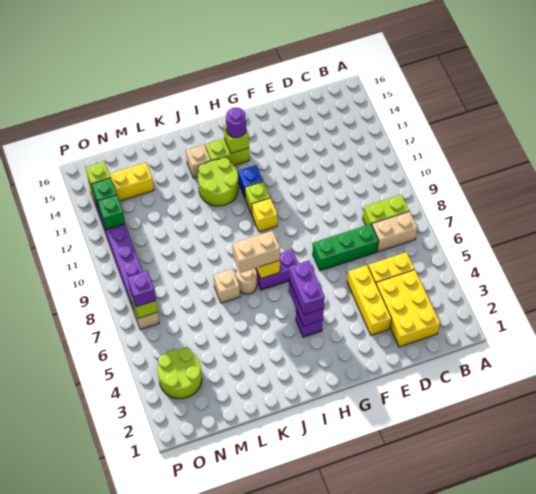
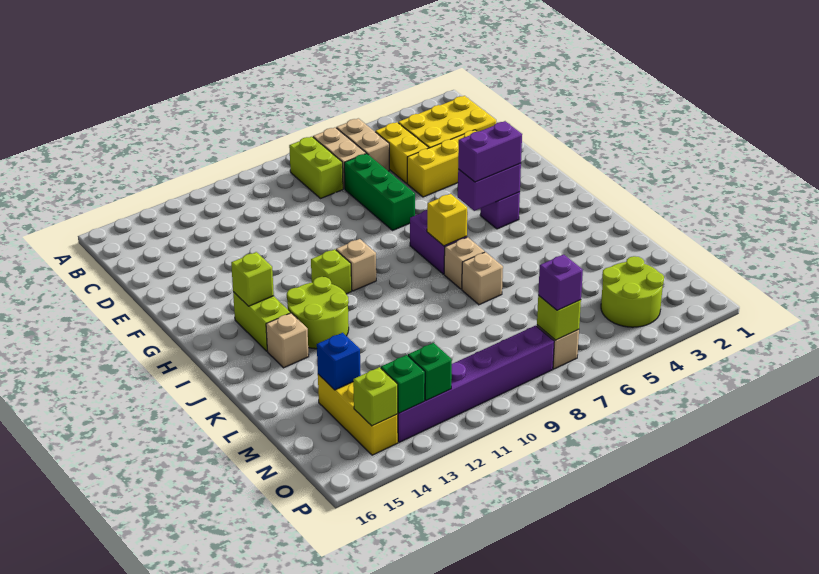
yellow 1x1 brick [252,198,277,232] -> tan 1x1 brick [336,239,376,291]
blue 1x1 brick [238,165,263,198] -> blue 1x1 brick moved to [317,333,361,390]
purple 1x1 round brick [226,107,246,138] -> none
tan 1x2 brick [233,231,280,273] -> tan 1x2 brick moved to [336,118,389,171]
tan 1x1 round brick [236,268,257,294] -> tan 1x1 brick [444,237,485,289]

